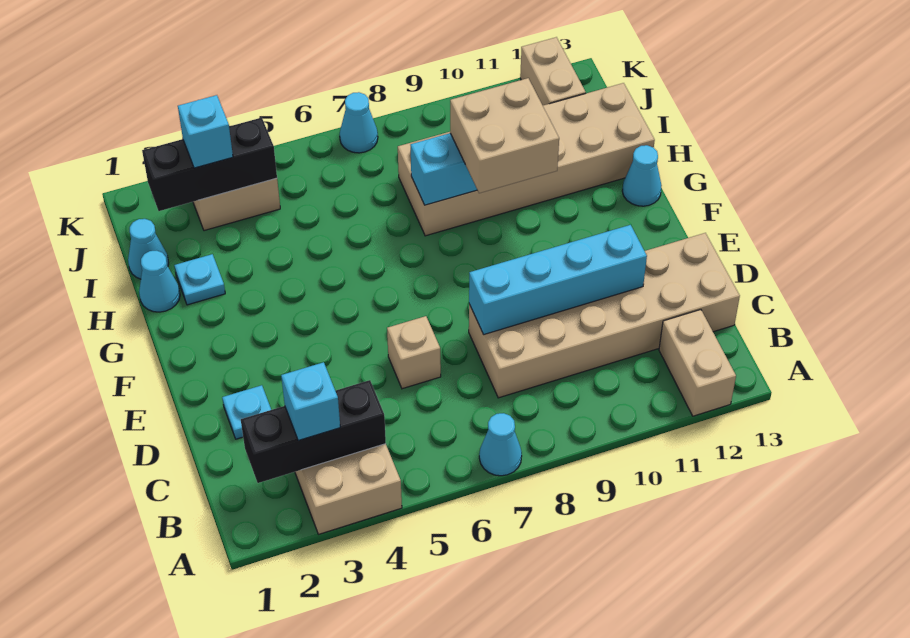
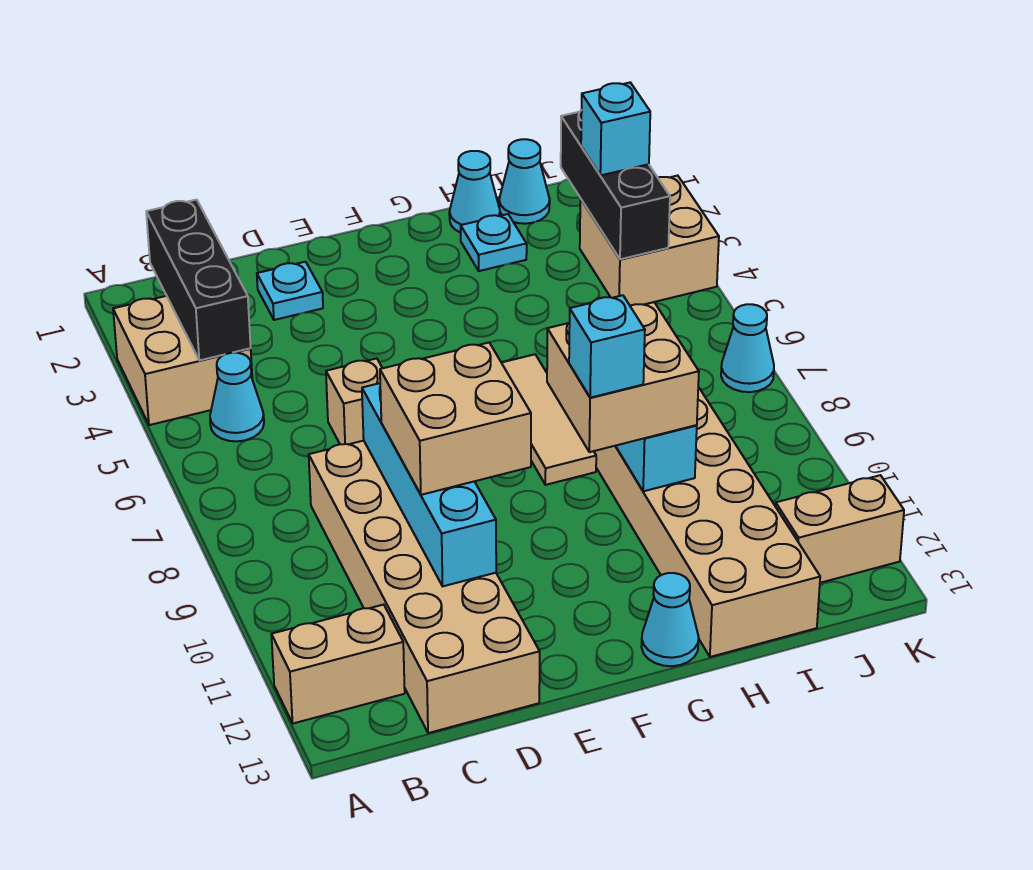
cyan 1x1 cone [479,413,522,476] -> cyan 1x1 cone moved to [210,353,264,441]
cyan 1x1 brick [281,362,340,441] -> cyan 1x1 brick moved to [569,295,645,398]
none -> tan 2x2 brick [380,343,531,495]
none -> tan 1x3 tile [502,354,596,485]

